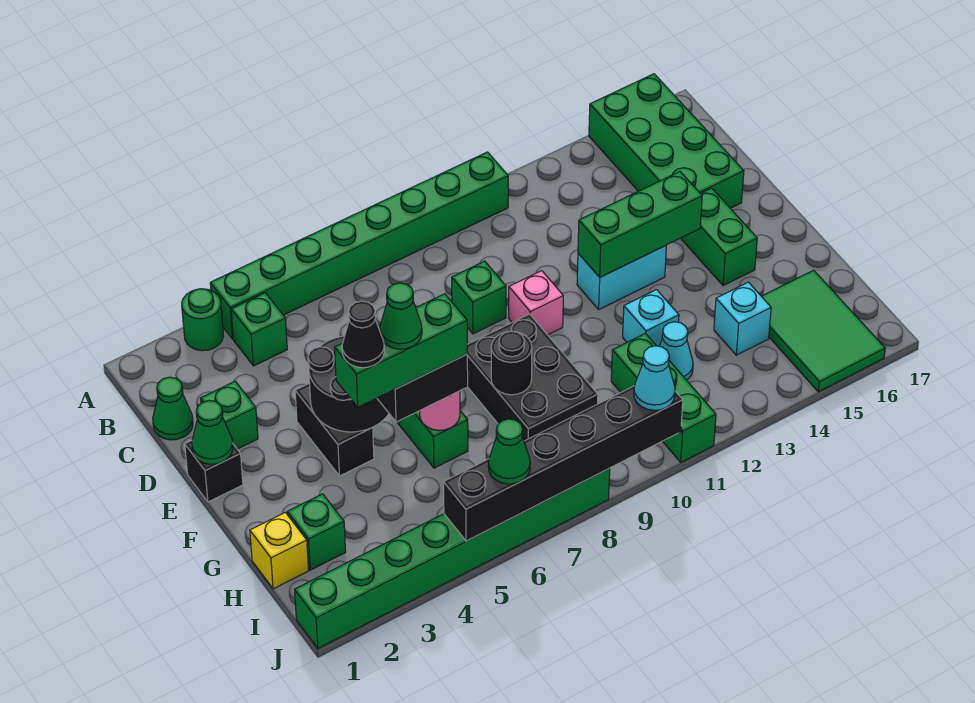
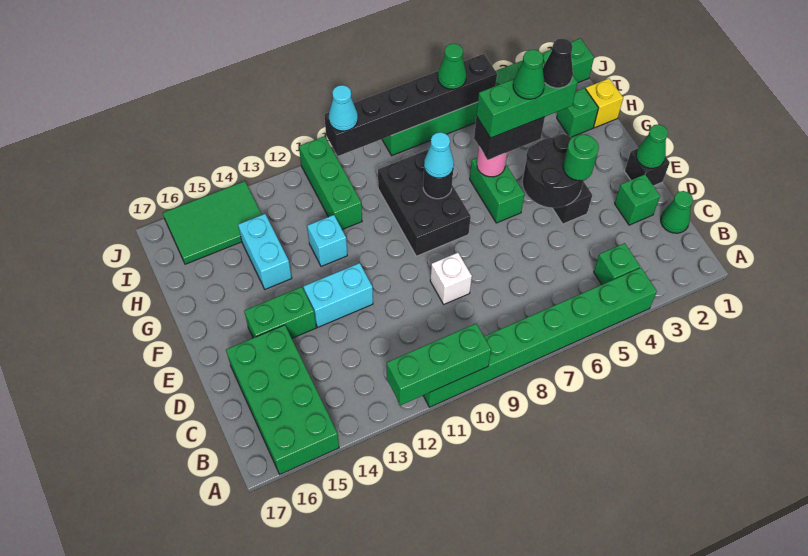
green 1x1 round brick [182,289,224,351] -> green 1x1 round brick moved to [563,134,599,180]
green 1x1 brick [452,261,506,334] -> white 1x1 brick [430,253,472,304]
pink 1x1 brick [509,271,563,335] -> none
green 1x3 brick [578,172,702,277] -> green 1x3 brick moved to [387,324,491,405]
green 1x2 brick [681,188,757,286] -> green 1x2 brick turned to [244,287,316,338]
cyan 1x1 cone [659,322,693,380] -> cyan 1x1 cone moved to [424,132,454,178]
cyan 1x1 brick [714,282,771,355] -> cyan 1x2 brick [238,214,292,289]
green 2x3 tile [761,270,885,392] -> green 2x3 tile turned to [163,181,262,264]

